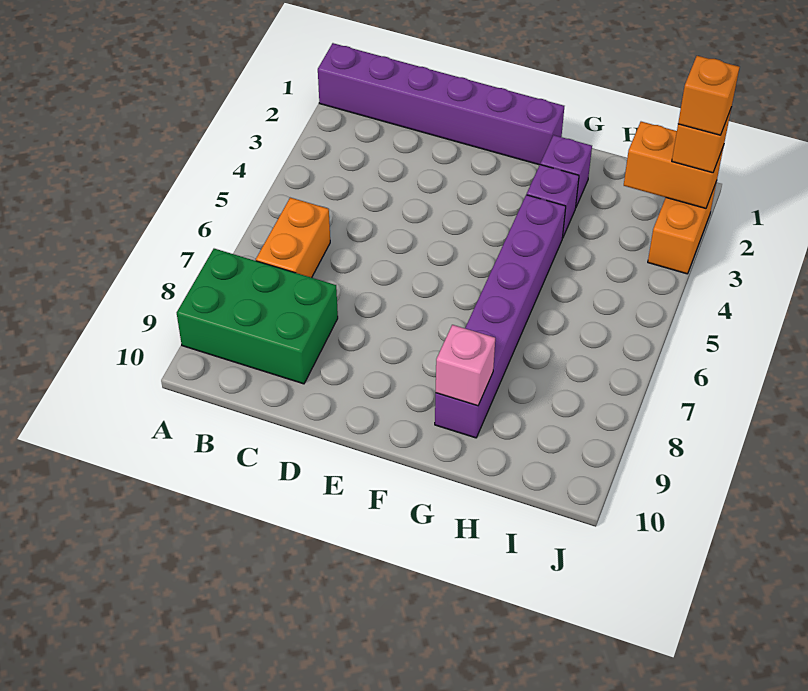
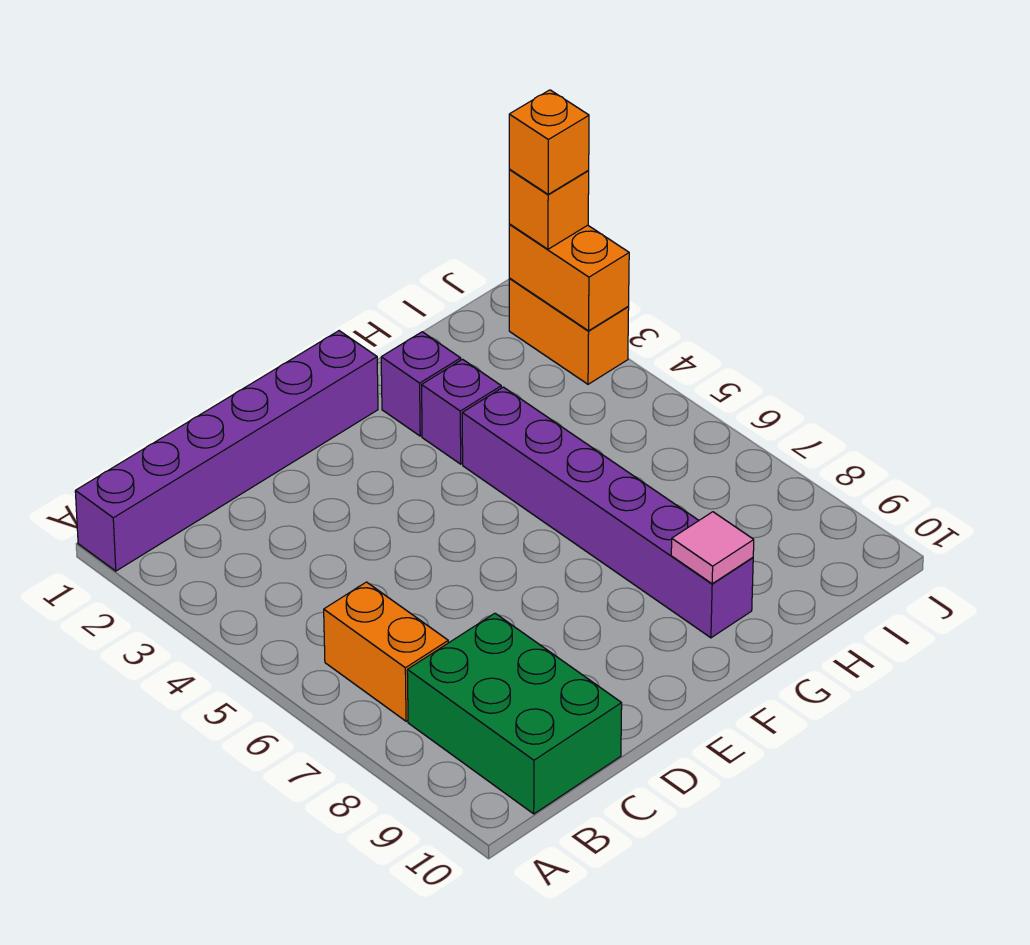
green 2x3 brick [177,249,338,384] -> green 2x3 brick turned to [407,613,622,814]
pink 1x1 brick [436,325,495,406] -> pink 1x1 tile [671,512,754,584]
orange 1x2 brick [624,122,724,208] -> orange 1x2 brick turned to [509,225,629,331]

